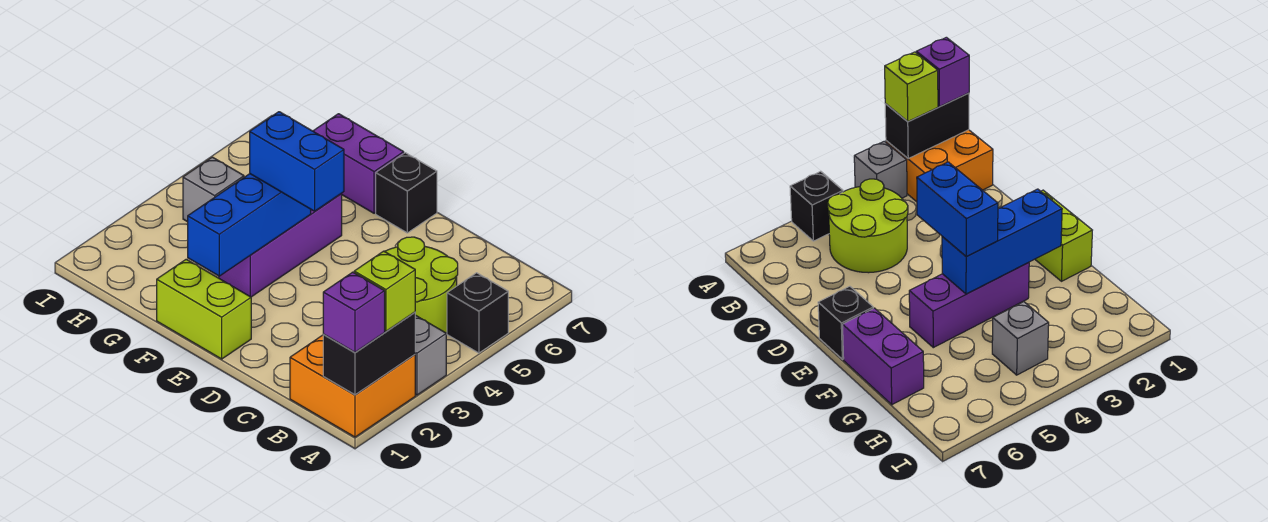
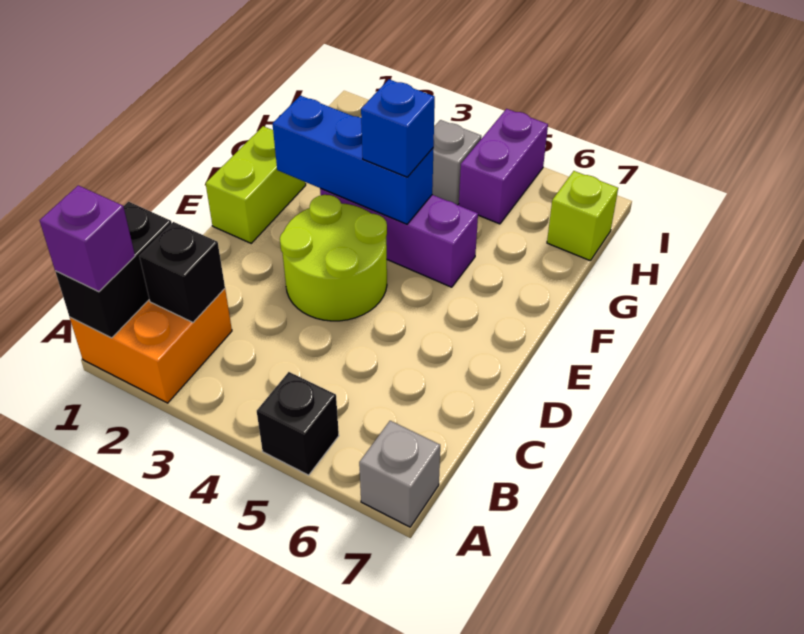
black 1x2 brick [323,312,415,395] -> black 1x2 brick turned to [55,202,172,338]
lime 1x1 brick [354,251,415,331] -> lime 1x1 brick moved to [547,171,618,261]
grey 1x1 brick [415,315,446,395] -> grey 1x1 brick moved to [359,421,440,527]
lime 2x2 round brick [385,237,458,333] -> lime 2x2 round brick moved to [280,195,387,321]
blue 1x2 brick [250,112,344,211] -> blue 1x1 brick [361,79,435,177]
black 1x1 brick [376,153,437,233] -> black 1x1 brick moved to [139,222,225,322]
purple 1x2 brick [313,114,404,213] -> purple 1x2 brick moved to [459,109,548,224]

